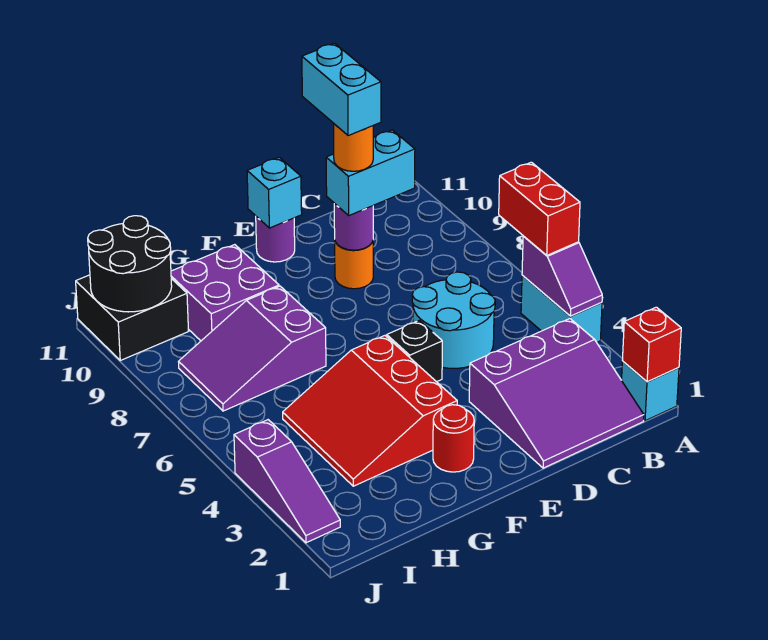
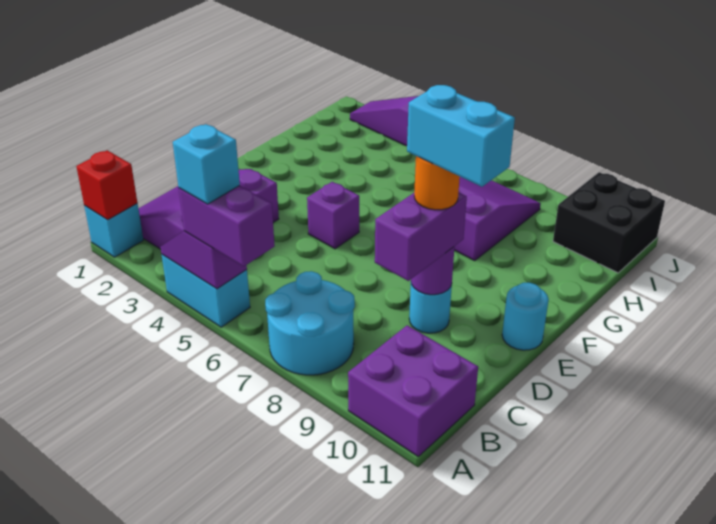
red 1x2 brick [499,162,580,255] -> purple 1x2 brick [179,185,275,266]
cyan 2x2 round brick [412,272,495,368] -> cyan 2x2 round brick moved to [265,271,355,375]
cyan 1x2 brick [326,130,415,215] -> purple 1x2 brick [375,192,467,281]
orange 1x1 round brick [335,242,373,289] -> cyan 1x1 round brick [409,284,452,333]
black 1x1 brick [387,320,442,382] -> purple 1x1 brick [307,182,359,249]
purple 1x1 round brick [256,217,295,262] -> cyan 1x1 round brick [502,283,549,350]
cyan 1x1 brick [247,157,302,228] -> cyan 1x1 brick moved to [173,124,240,204]
red 1x1 round brick [433,405,474,472] -> none
red 3x3 slope [283,336,457,486] -> none
purple 2x2 brick [171,245,279,341] -> purple 2x2 brick moved to [348,325,478,456]
black 2x2 round brick [88,216,172,312] -> none

